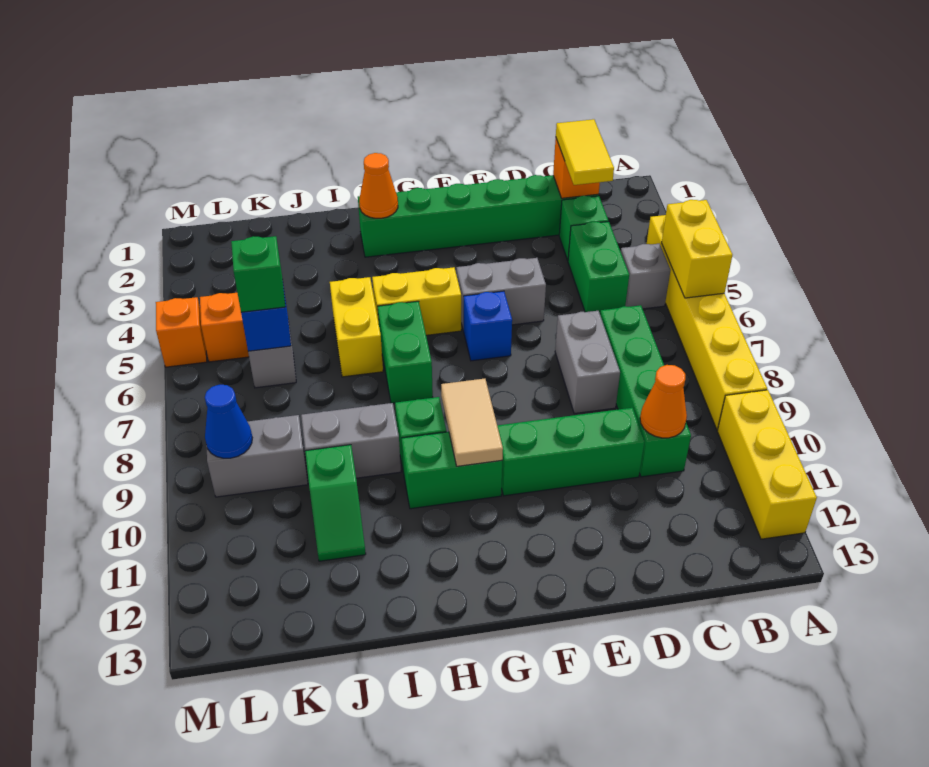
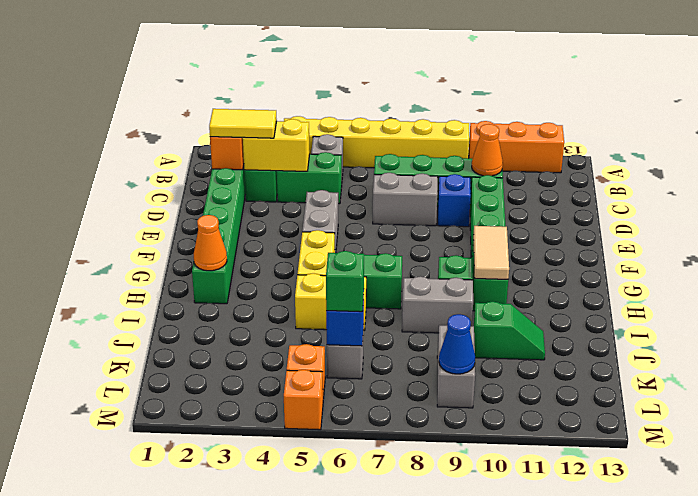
yellow 1x2 brick [662,200,732,298] -> yellow 1x2 brick moved to [243,119,310,171]
yellow 1x3 brick [717,390,817,539] -> orange 1x3 brick [469,121,564,173]
blue 1x1 brick [464,291,512,361] -> blue 1x1 brick moved to [438,174,471,227]
tan 1x2 tile [441,379,503,466] -> tan 1x2 tile turned to [473,226,509,279]
grey 1x2 brick [301,403,401,478] -> grey 1x2 brick turned to [402,276,473,333]

